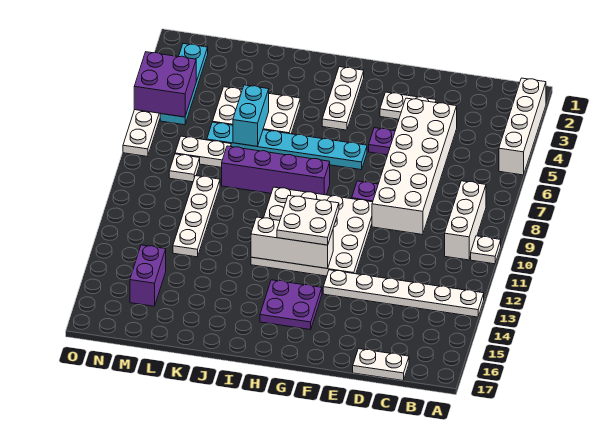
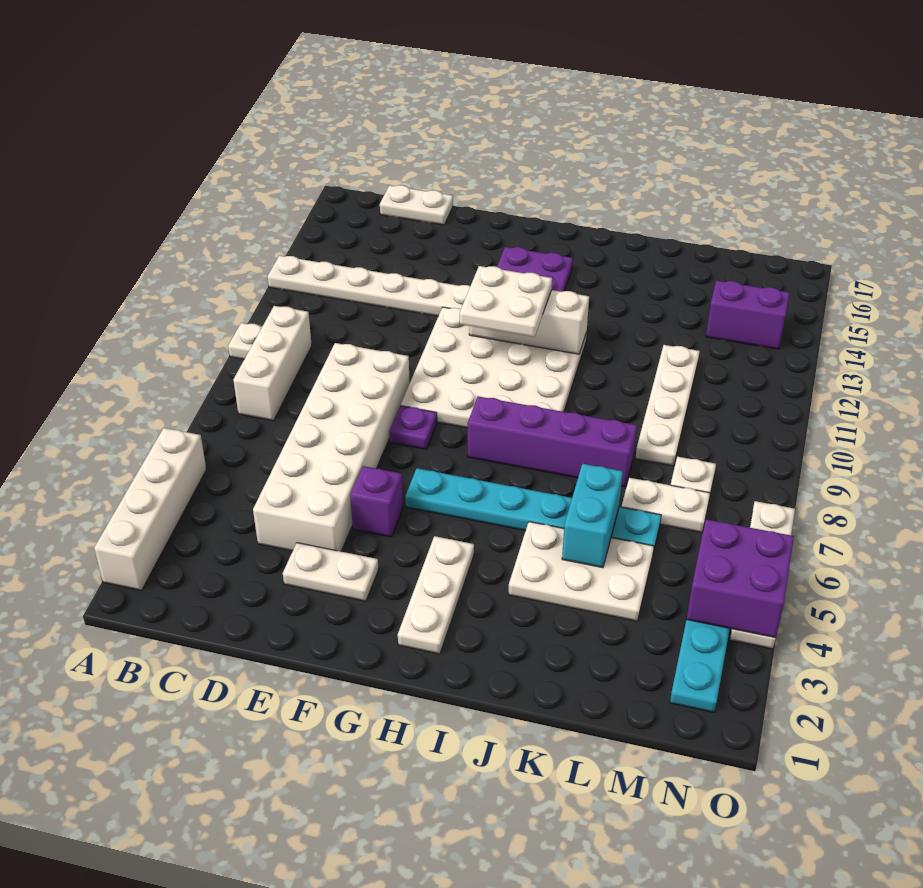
purple 1x1 plate [369,128,395,155] -> purple 1x1 brick [350,466,403,537]
purple 1x2 brick [130,245,166,306] -> purple 1x2 brick turned to [706,280,790,349]

